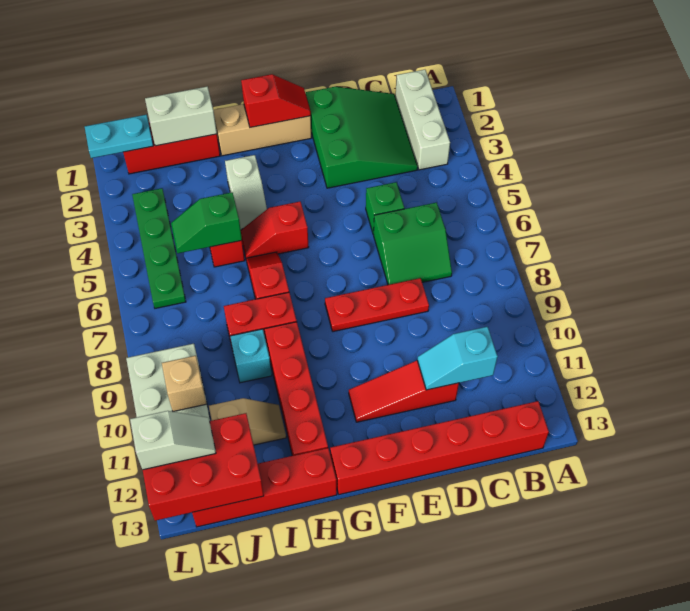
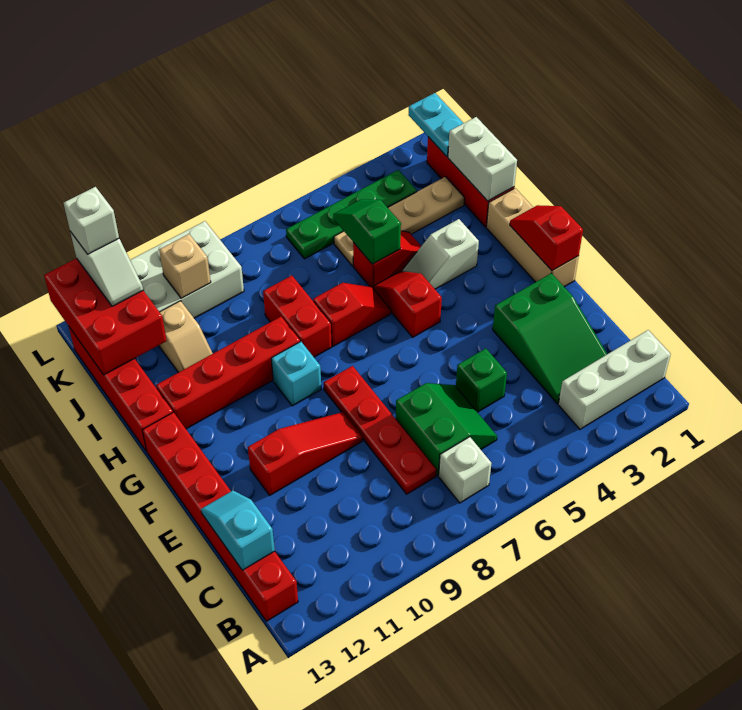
none -> white 1x1 brick [439,437,491,503]
green 3x3 slope [306,87,418,188] -> green 2x3 slope [493,273,607,403]
green 2x2 slope [374,203,452,285] -> green 2x2 slope turned to [396,383,497,475]
cyan 1x2 slope [417,327,498,390] -> cyan 1x2 slope moved to [201,491,275,570]
red 1x3 plate [325,278,429,332] -> red 1x4 plate [324,366,437,494]
red 1x3 slope [349,361,459,422] -> red 1x3 slope turned to [248,412,362,495]
red 1x2 slope [241,74,311,127] -> red 1x2 slope turned to [510,205,583,271]
cyan 1x1 brick [230,329,272,383] -> cyan 1x1 brick moved to [271,342,321,406]
none -> tan 1x4 plate [334,177,464,266]
none -> white 1x1 brick [64,187,119,254]

